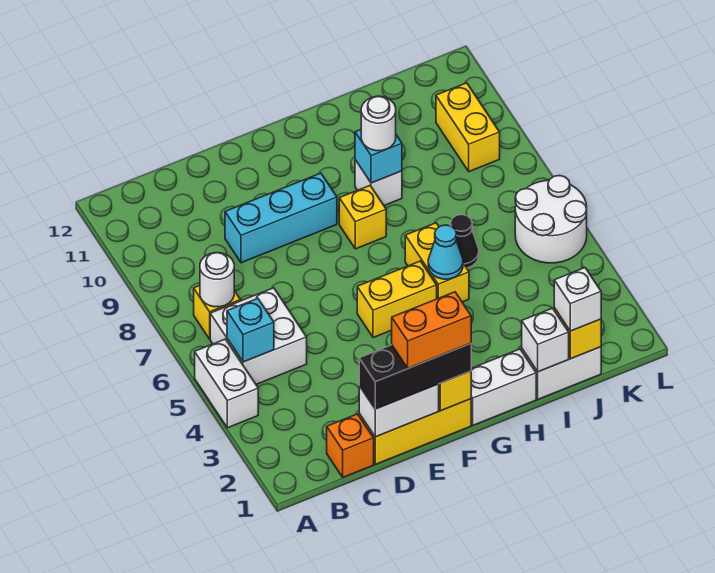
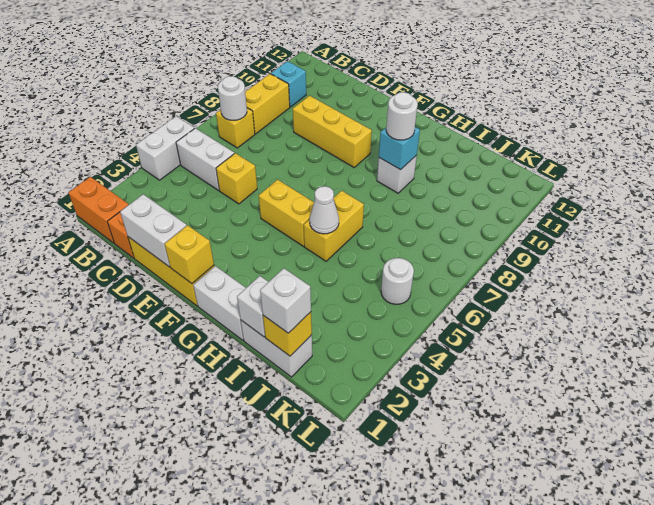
white 2x2 brick [210,288,307,384] -> white 1x2 brick [176,128,234,190]
cyan 1x1 brick [227,298,274,362] -> cyan 1x1 brick moved to [271,61,306,107]
black 1x3 brick [359,344,471,409] -> none
cyan 1x3 brick [225,173,337,263] -> yellow 1x3 brick [293,96,372,167]
orange 1x2 brick [392,292,471,368] -> orange 1x2 brick moved to [68,177,129,243]
yellow 1x1 brick [339,186,386,249] -> yellow 1x1 brick moved to [216,153,257,204]
cyan 1x1 cone [428,225,463,279] -> white 1x1 cone [310,186,339,234]
black 1x1 cone [450,215,479,268] -> none
white 2x2 round brick [515,176,587,263] -> white 1x1 round brick [381,258,414,304]
yellow 1x2 brick [436,83,500,172] -> yellow 1x2 brick moved to [245,74,290,134]

